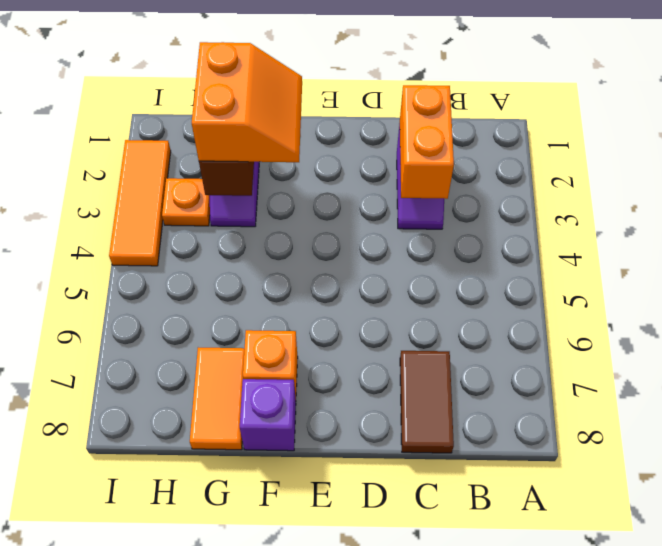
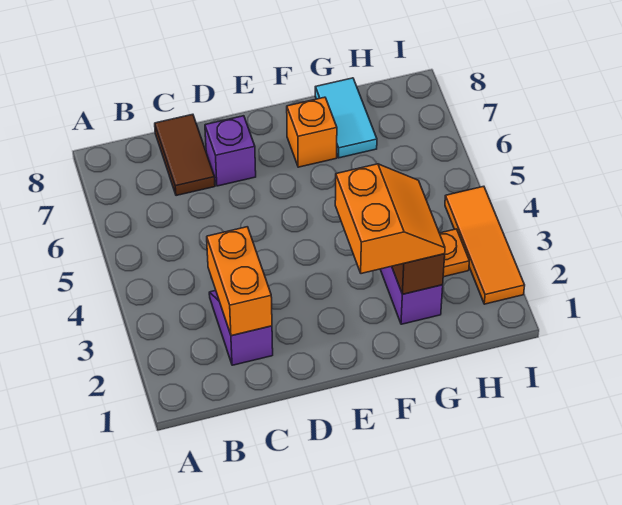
orange 2x2 slope [192,42,302,162] -> orange 2x2 slope turned to [335,164,445,274]
purple 1x1 brick [240,379,296,451] -> purple 1x1 brick moved to [205,116,256,186]
orange 1x2 tile [190,348,245,450] -> cyan 1x2 tile [315,78,377,158]

